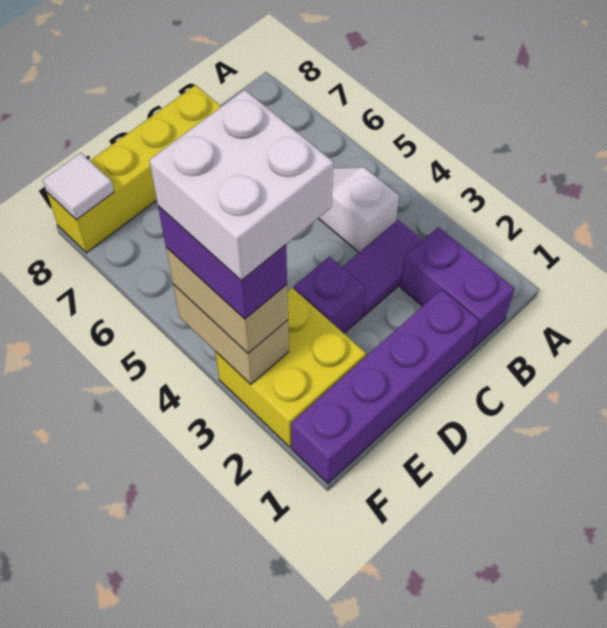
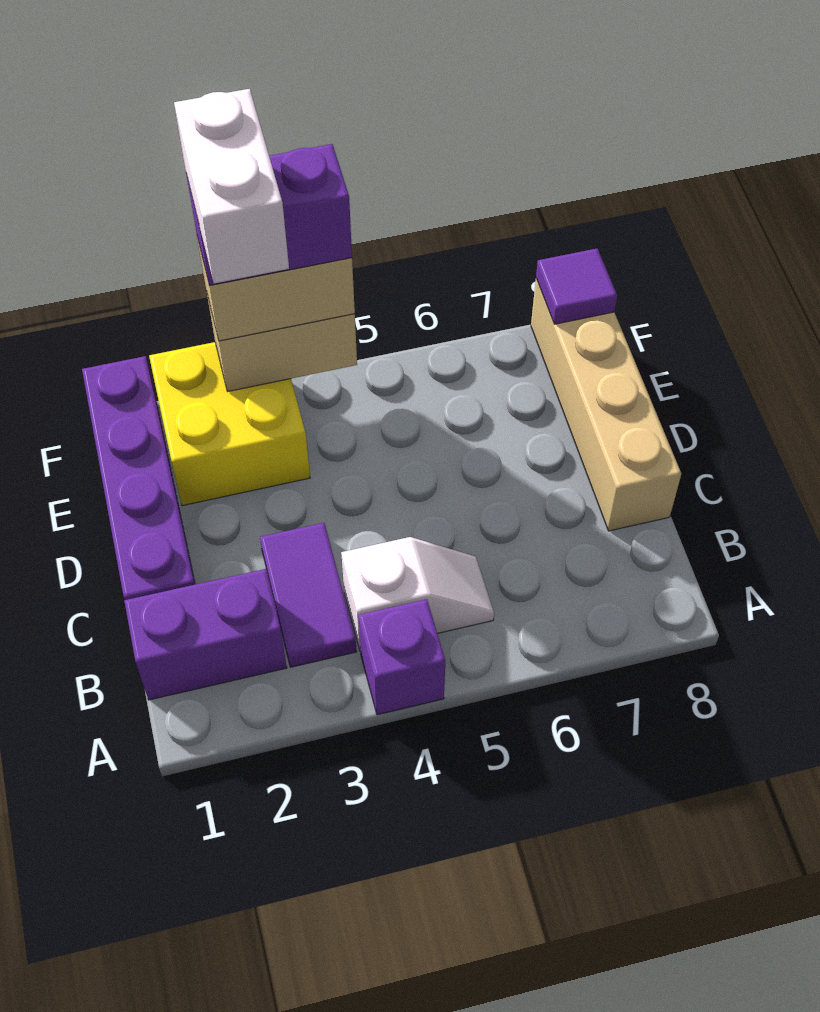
yellow 1x4 brick [47,85,222,253] -> tan 1x4 brick [531,279,681,531]
purple 1x1 brick [294,257,365,333] -> purple 1x1 brick moved to [358,599,445,715]
white 2x2 brick [149,90,333,281] -> white 1x2 brick [174,89,289,283]
white 1x1 tile [43,153,114,220] -> purple 1x1 tile [536,248,617,324]

